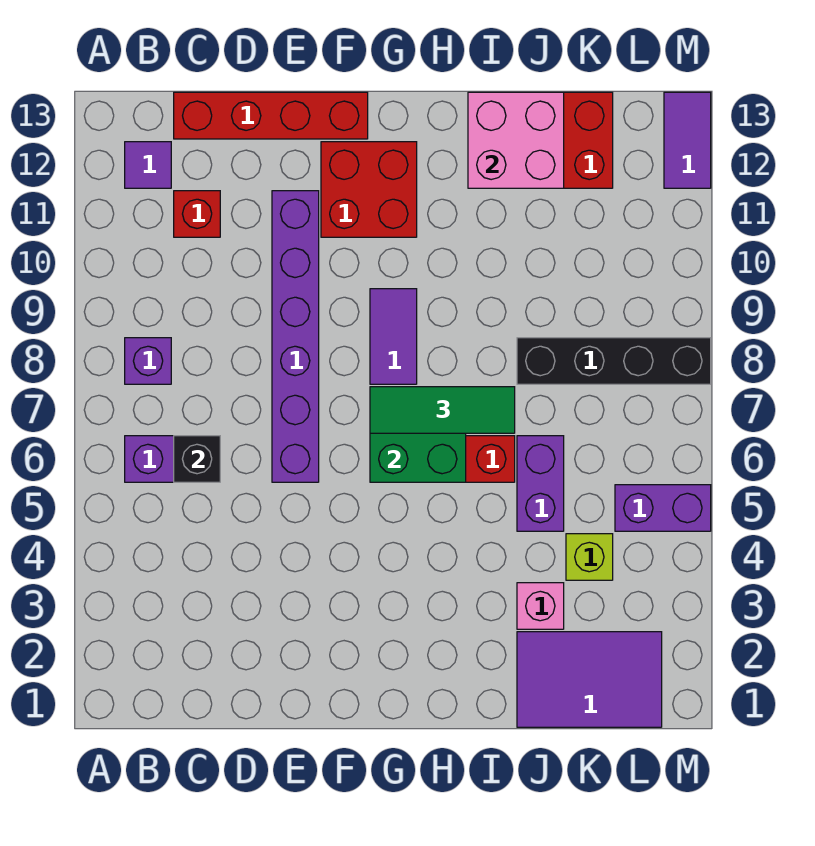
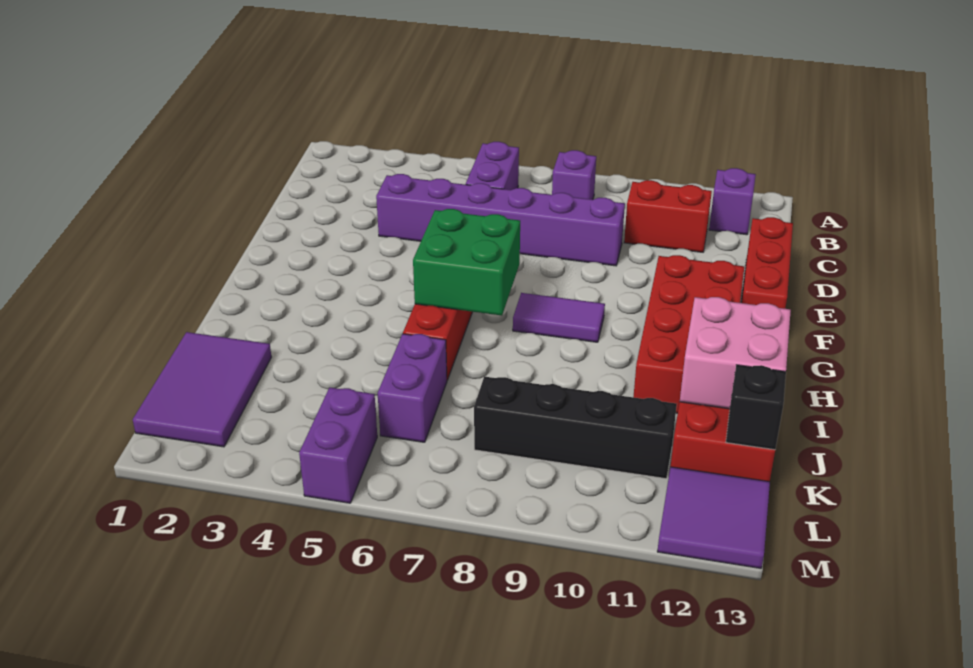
purple 1x1 tile [125,142,171,188] -> purple 1x1 brick [709,168,756,235]
black 1x1 brick [174,436,220,482] -> black 1x1 brick moved to [726,365,786,450]
red 1x1 brick [174,191,220,237] -> red 1x2 brick [624,180,712,252]
red 1x4 brick [174,92,368,139] -> red 1x3 brick [741,217,793,309]
purple 1x6 brick [272,191,319,482] -> purple 1x6 brick moved to [376,174,625,266]
red 2x2 brick [321,142,417,237] -> red 2x4 brick [633,255,744,413]
green 1x3 tile [370,387,515,433] -> none
pink 1x1 brick [517,583,564,629] -> none
purple 1x2 brick [517,436,564,531] -> purple 1x2 brick turned to [378,334,447,442]
black 1x4 brick [517,338,711,384] -> black 1x4 brick turned to [474,376,677,479]
lime 1x1 brick [566,534,613,580] -> none
purple 1x2 tile [664,92,711,188] -> purple 2x2 tile [657,467,770,568]

